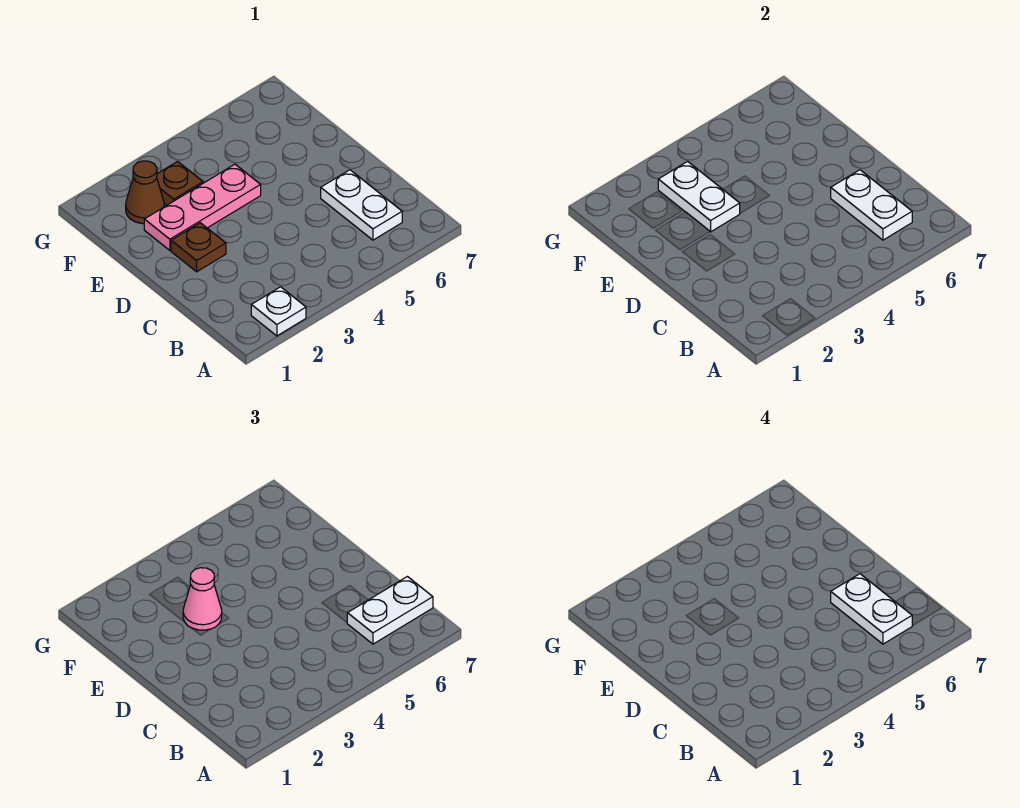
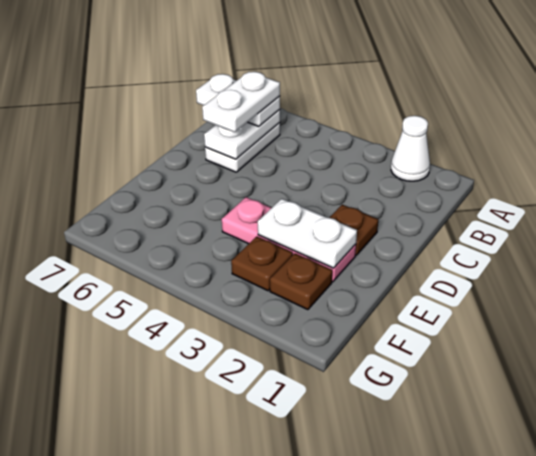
white 1x1 plate [251,287,306,336] -> white 1x1 cone [391,116,430,181]
white 1x2 plate [658,162,740,232] -> white 1x2 plate turned to [258,199,357,268]
pink 1x1 cone [183,568,222,630] -> none
brown 1x1 cone [126,161,164,224] -> brown 1x1 plate [270,253,332,310]

